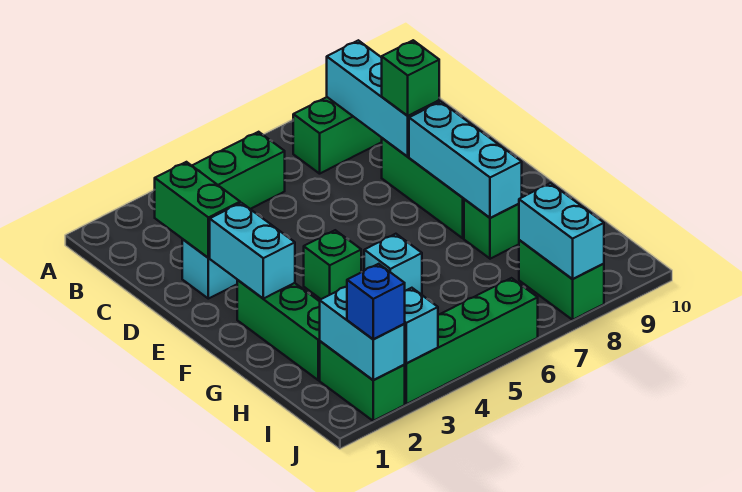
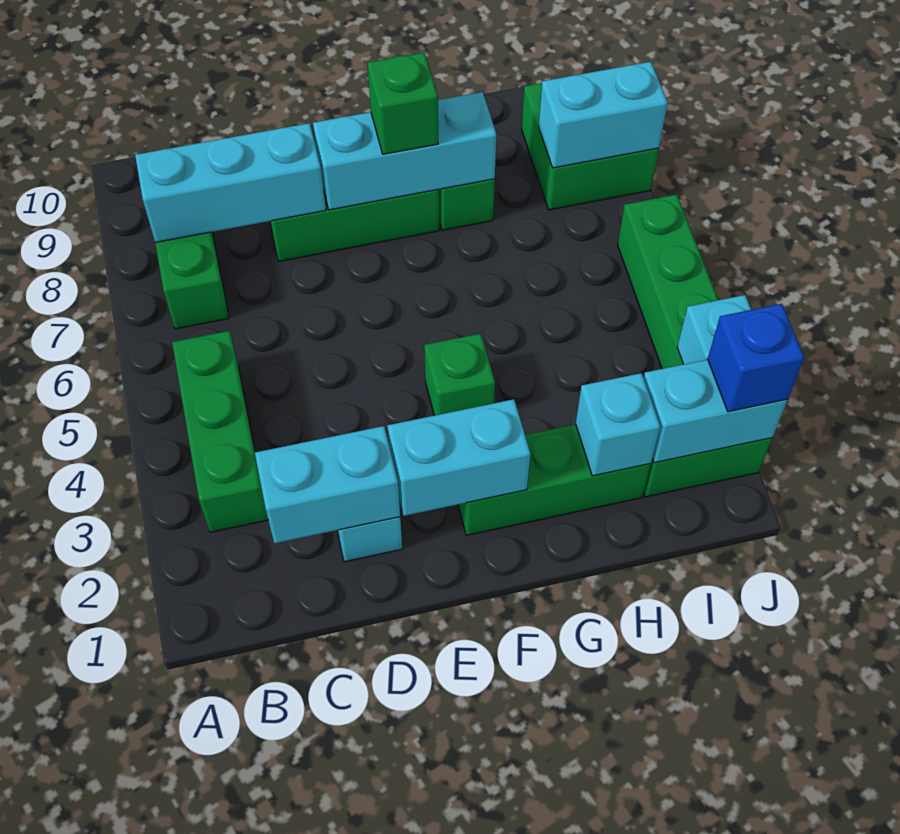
green 1x2 brick [155,162,240,258] -> cyan 1x2 brick [255,426,400,543]
green 1x1 brick [382,40,439,116] -> green 1x1 brick moved to [368,52,438,154]
cyan 1x1 brick [364,234,422,294] -> cyan 1x1 brick moved to [576,373,660,476]
green 1x2 brick [519,240,604,320] -> green 2x2 brick [522,83,659,210]

